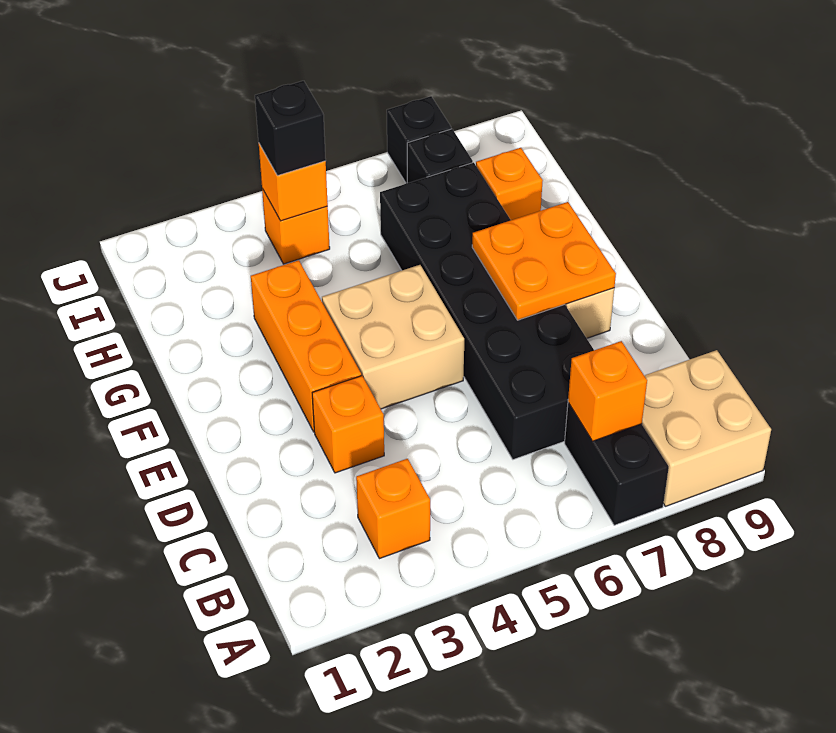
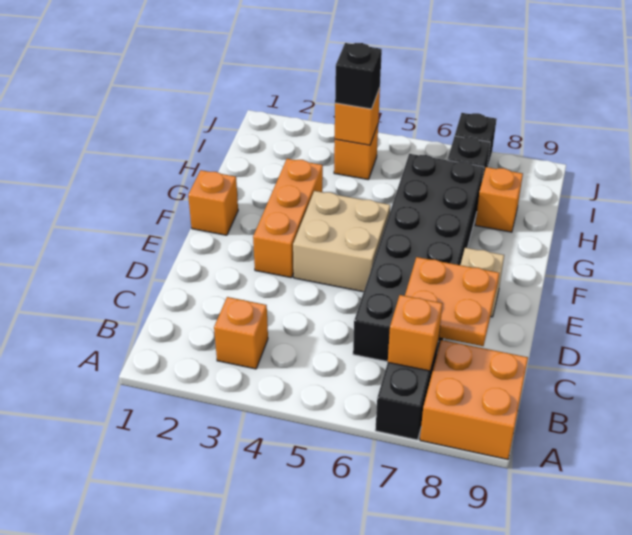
tan 2x2 brick [642,350,771,506] -> orange 2x2 brick [420,340,528,460]
orange 1x1 brick [312,376,384,473] -> orange 1x1 brick moved to [188,170,238,235]
orange 2x2 plate [472,202,616,320] -> orange 2x2 plate moved to [405,257,499,346]

